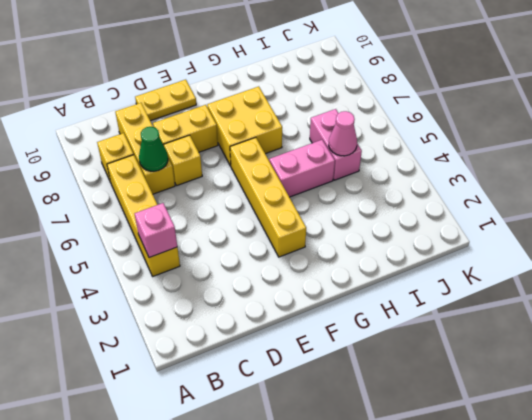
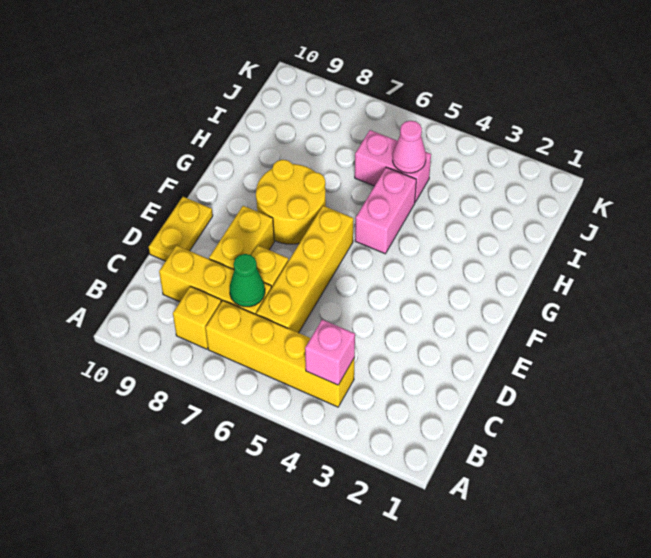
yellow 1x4 brick [230,137,306,257] -> yellow 1x4 brick turned to [256,206,353,333]
yellow 2x2 brick [207,87,282,166] -> yellow 2x2 round brick [256,160,326,244]

